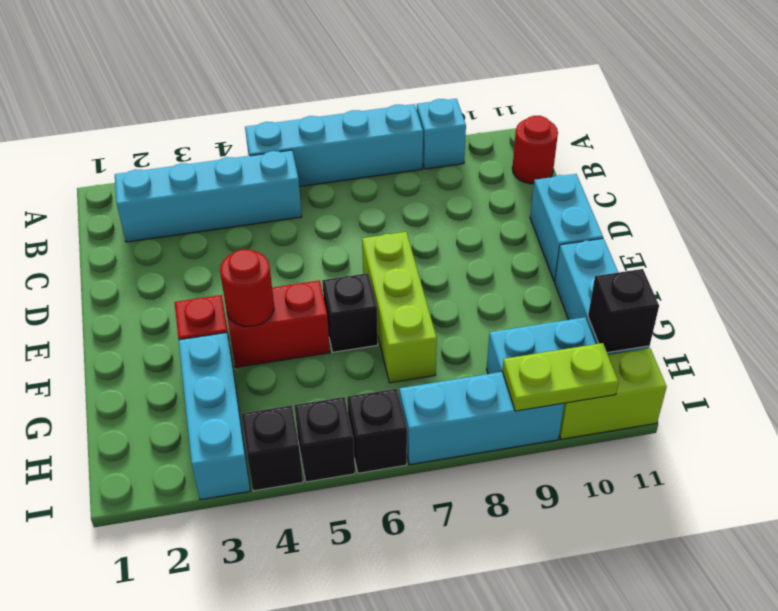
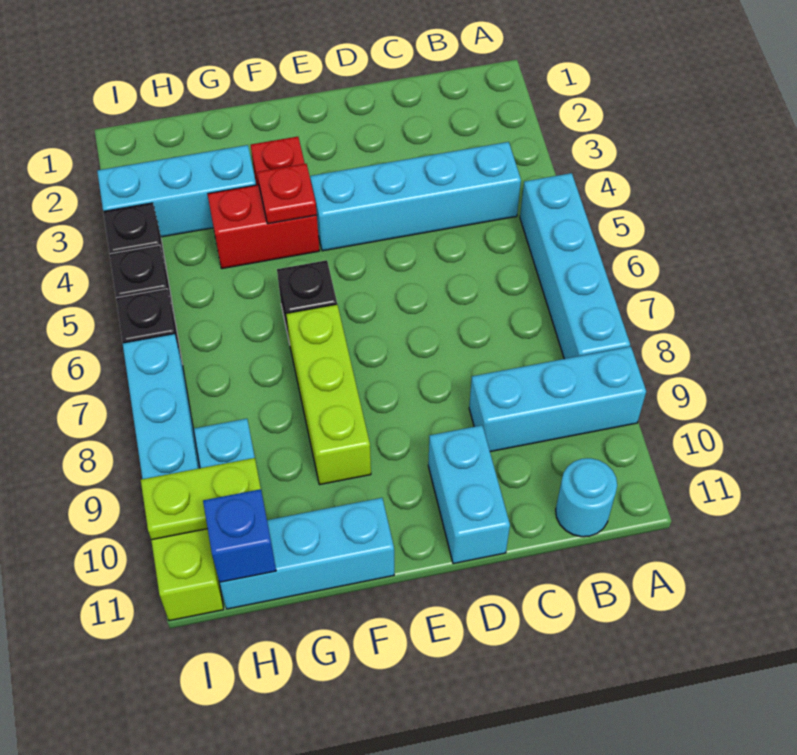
cyan 1x1 brick [417,99,466,169] -> cyan 1x3 brick [469,347,646,452]
cyan 1x4 brick [115,150,302,242] -> cyan 1x4 brick turned to [310,142,521,251]
red 1x1 round brick [512,116,558,184] -> cyan 1x1 round brick [556,458,617,537]
cyan 1x2 brick [530,174,603,281] -> cyan 1x2 brick turned to [428,425,510,564]
lime 1x3 brick [362,232,437,383] -> lime 1x3 brick turned to [286,305,371,485]
red 1x2 brick [227,280,330,367] -> red 1x2 brick turned to [208,185,320,269]
red 1x1 round brick [220,249,274,326] -> red 1x1 plate [257,164,317,224]
black 1x1 brick [588,269,659,353] -> blue 1x1 brick [203,489,276,582]
lime 1x2 plate [502,343,619,411] -> lime 1x2 plate turned to [141,458,261,540]

